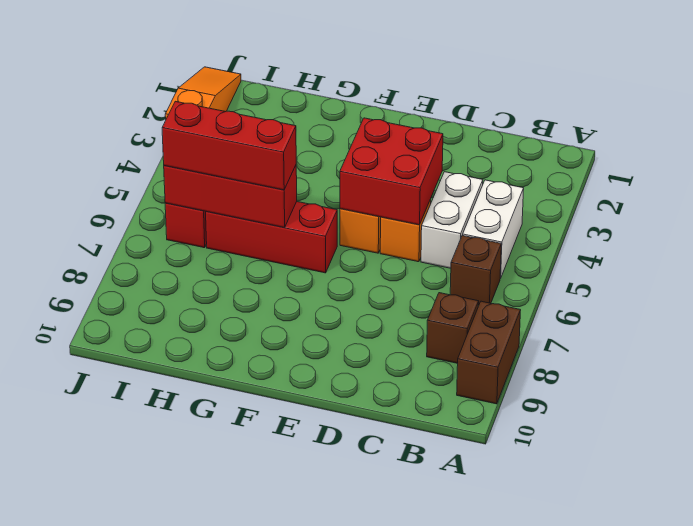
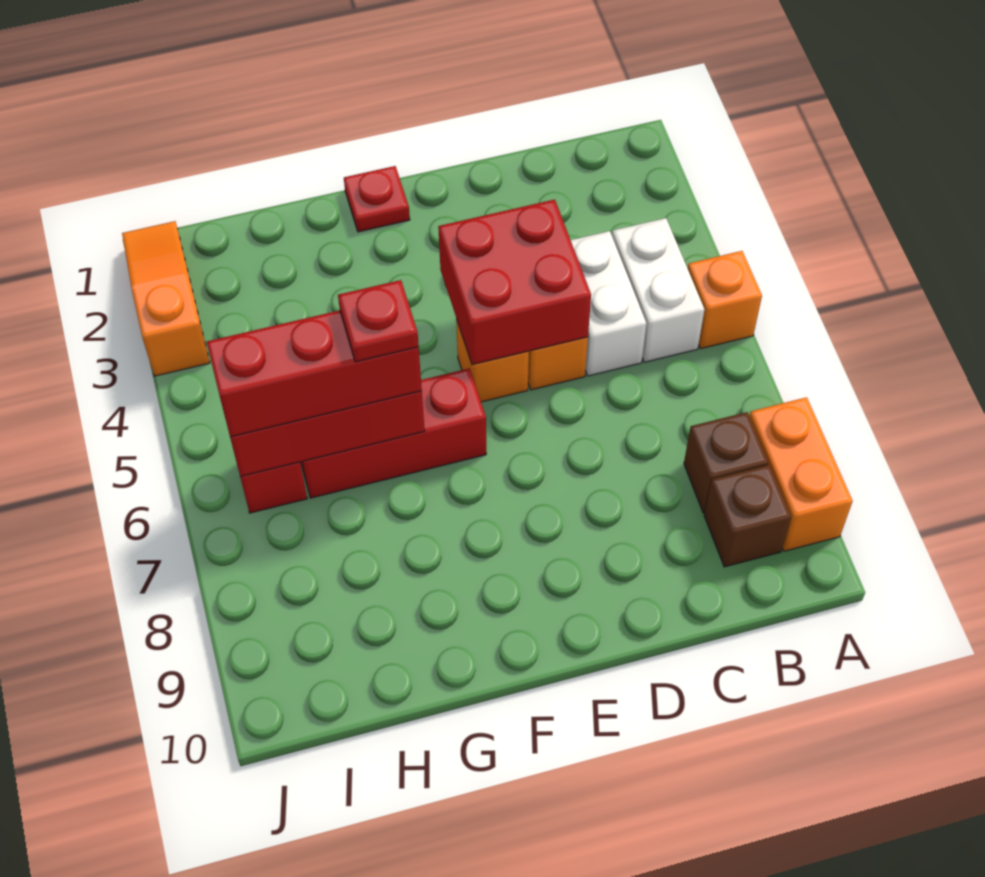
none -> orange 1x1 brick [688,251,762,349]
brown 1x2 brick [457,301,520,404] -> orange 1x2 brick [749,397,853,551]
brown 1x1 brick [450,235,501,305] -> brown 1x1 brick moved to [704,465,791,567]
none -> red 1x1 plate [344,166,410,232]
none -> red 1x1 plate [338,280,419,362]

